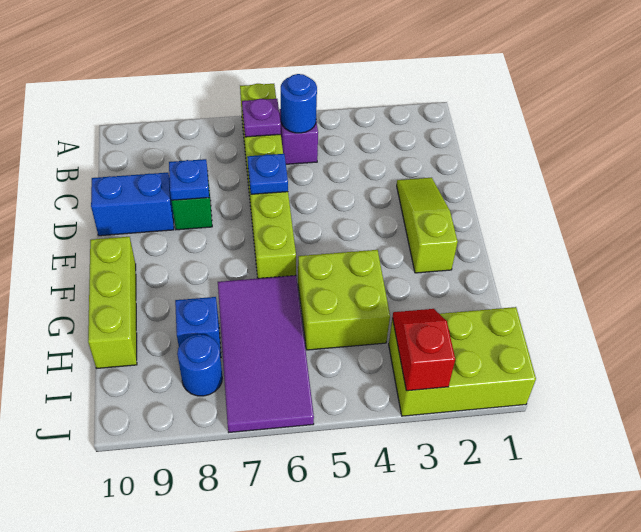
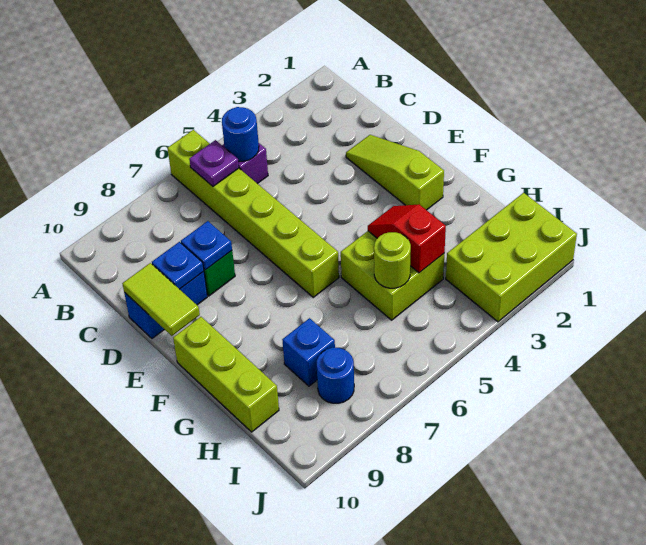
blue 1x1 plate [247,154,288,194] -> blue 1x1 plate moved to [152,242,204,289]
none -> lime 1x2 tile [122,263,200,336]
purple 2x4 tile [218,275,314,432] -> none
none -> lime 1x1 round brick [374,232,411,288]
red 1x2 slope [393,309,455,391] -> red 1x2 slope moved to [368,205,446,273]

